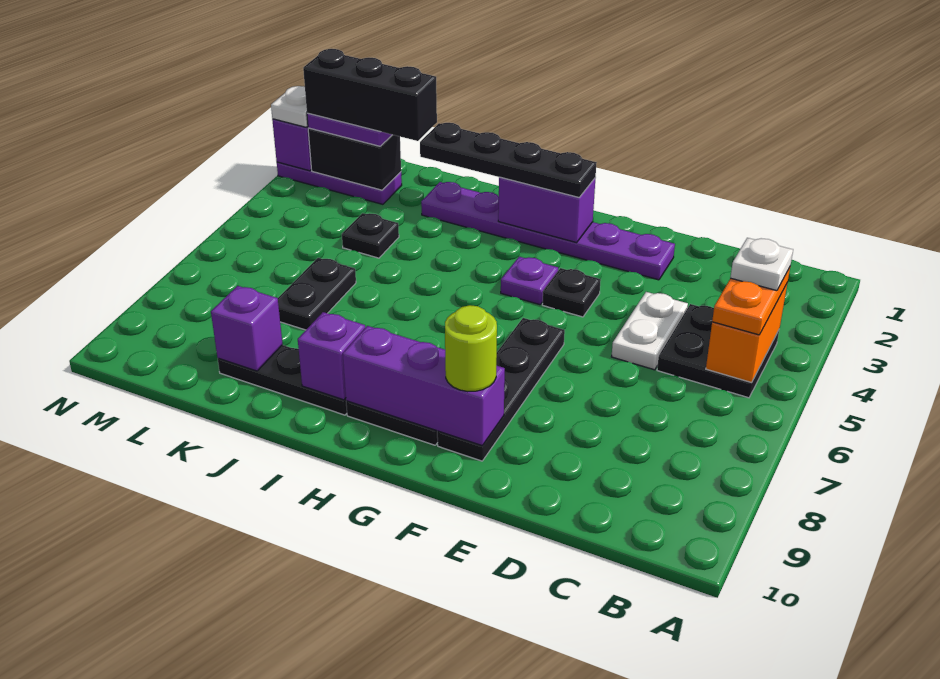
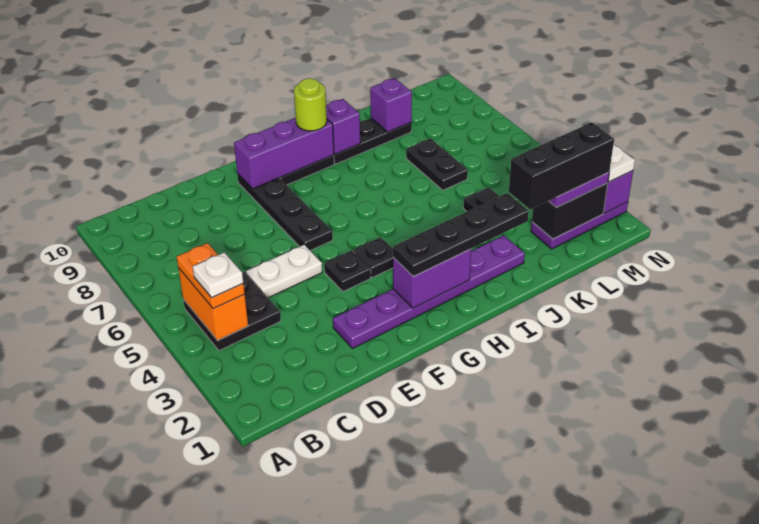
white 1x2 plate [612,292,688,370] -> white 1x2 plate turned to [246,245,322,298]
lime 1x1 round brick [445,305,497,392] -> lime 1x1 round brick moved to [294,78,327,131]
purple 1x1 plate [501,257,558,305] -> black 1x1 plate [353,237,393,278]

